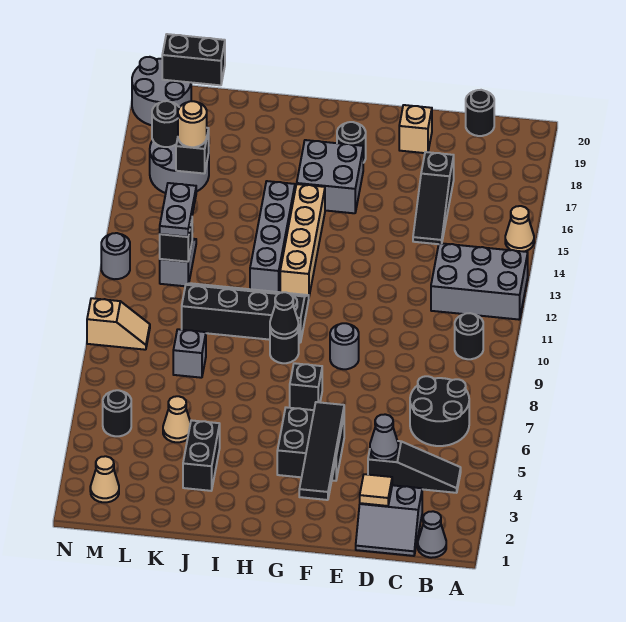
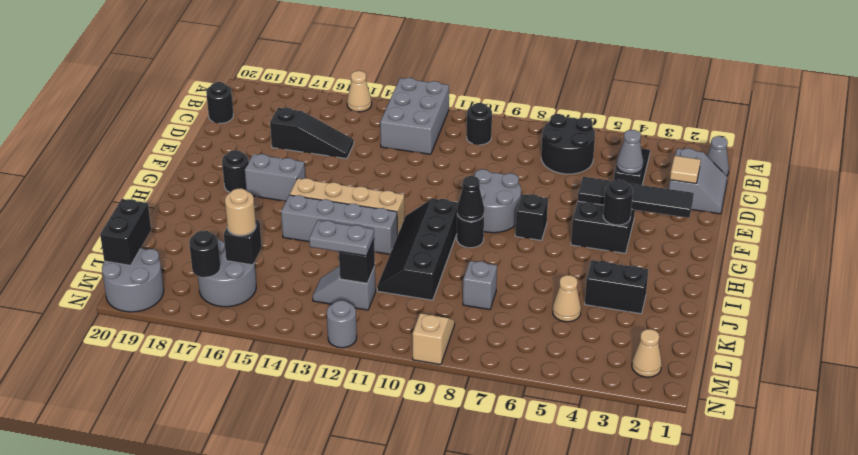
tan 1x1 brick [399,105,432,153] -> none
grey 1x1 round brick [330,323,359,369] -> grey 2x2 round brick [475,169,521,233]
grey 2x2 brick [297,140,363,213] -> grey 1x2 brick [245,154,305,201]
black 1x1 round brick [103,390,131,436] -> black 1x1 round brick moved to [603,180,633,225]

